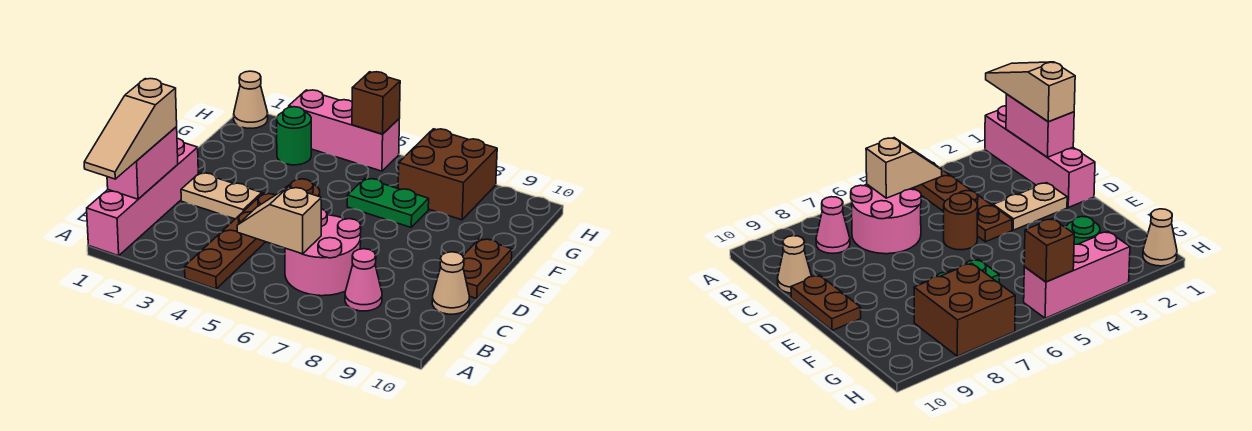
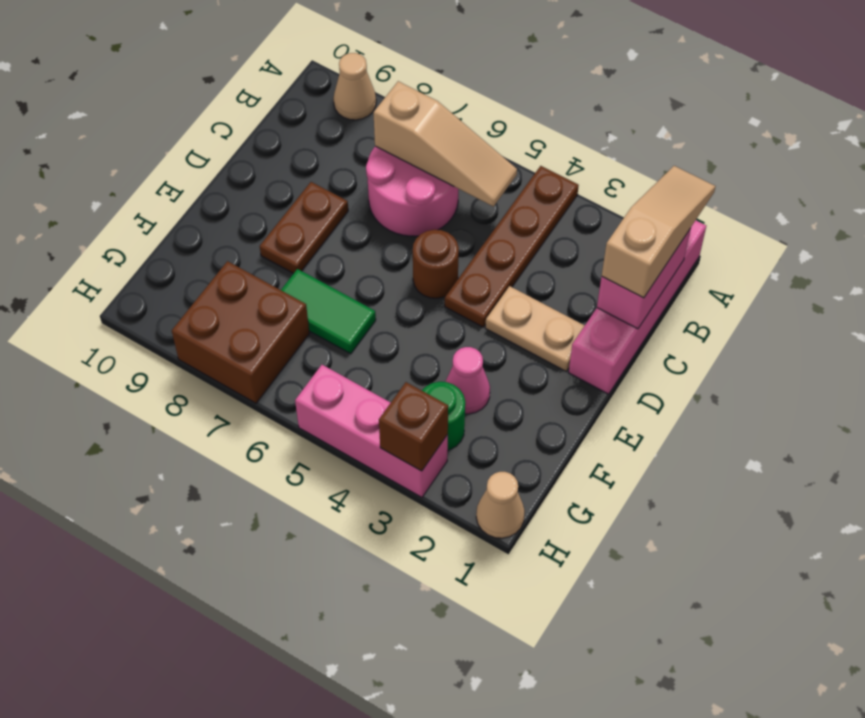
tan 1x2 slope [237,187,321,254] -> tan 1x3 slope [373,81,517,206]
pink 1x1 cone [345,249,382,311] -> pink 1x1 cone moved to [445,347,490,414]
tan 1x1 cone [432,252,469,314] -> tan 1x1 cone moved to [333,53,376,120]
brown 1x2 plate [463,239,512,298] -> brown 1x2 plate moved to [260,182,348,274]
green 1x2 plate [347,178,429,227] -> green 1x2 tile [281,269,376,354]
brown 1x1 brick [352,72,400,134] -> brown 1x1 brick moved to [379,382,448,471]

